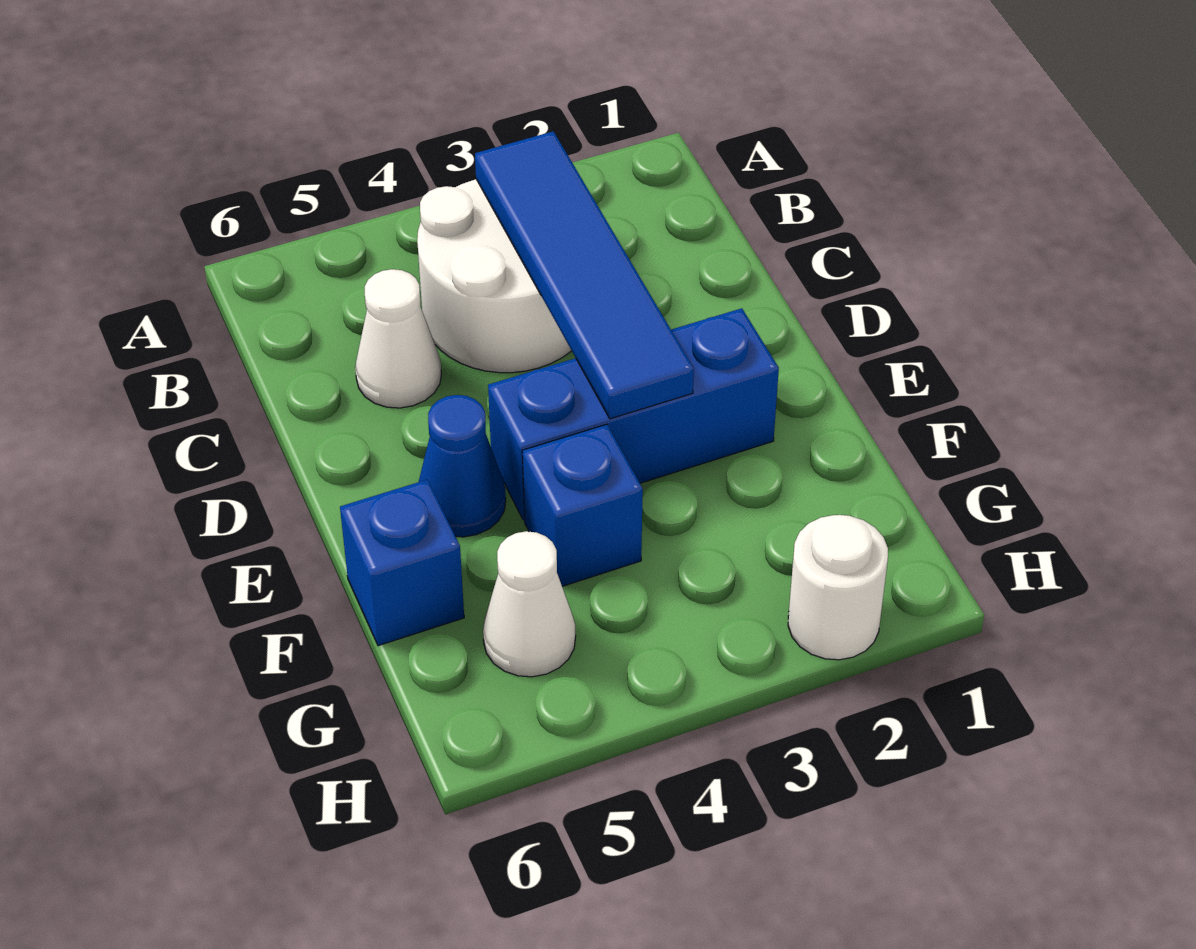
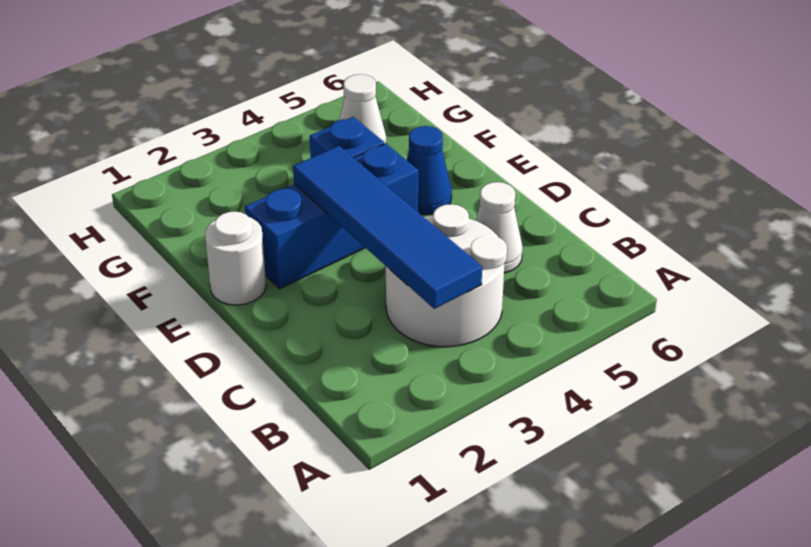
blue 1x1 brick [340,480,464,646] -> none
white 1x1 round brick [788,515,888,660] -> white 1x1 round brick moved to [205,212,266,305]

